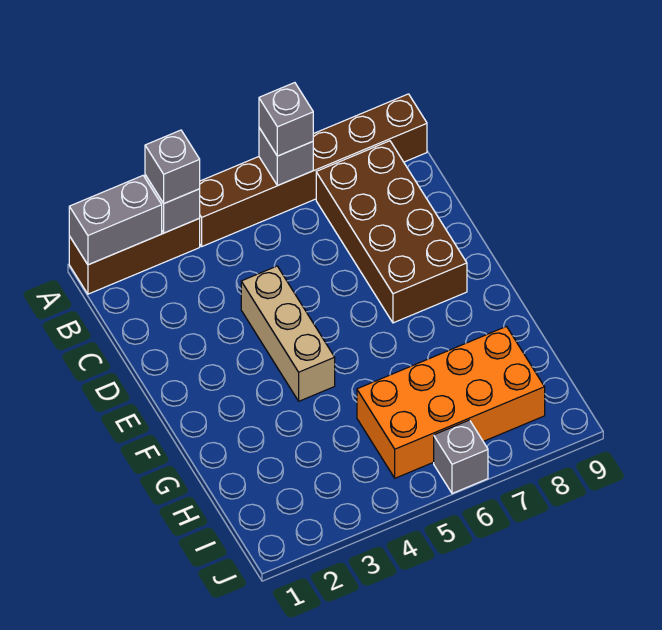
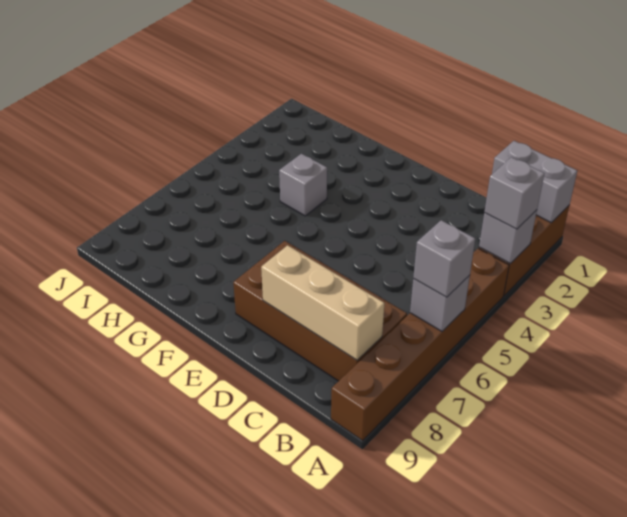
grey 1x2 brick [69,176,162,265] -> grey 1x2 brick turned to [492,141,577,223]
tan 1x3 brick [241,266,335,401] -> tan 1x3 brick moved to [261,245,385,360]
orange 2x4 brick [357,327,545,478] -> none
grey 1x1 brick [434,420,488,493] -> grey 1x1 brick moved to [279,154,327,216]

